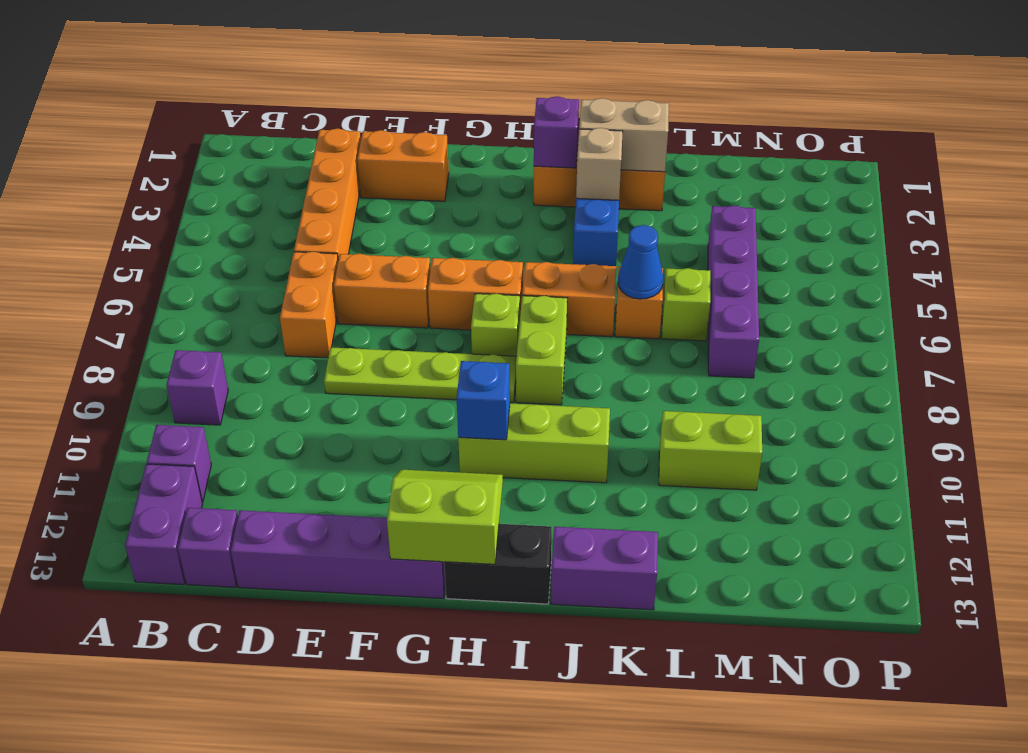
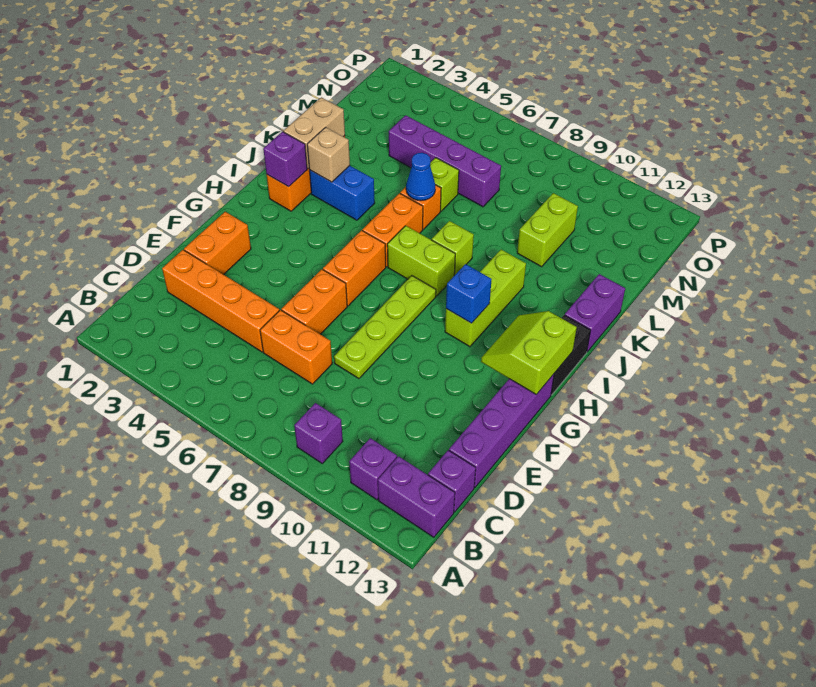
lime 1x1 brick [471,294,520,356] -> lime 1x1 brick moved to [432,221,474,276]

